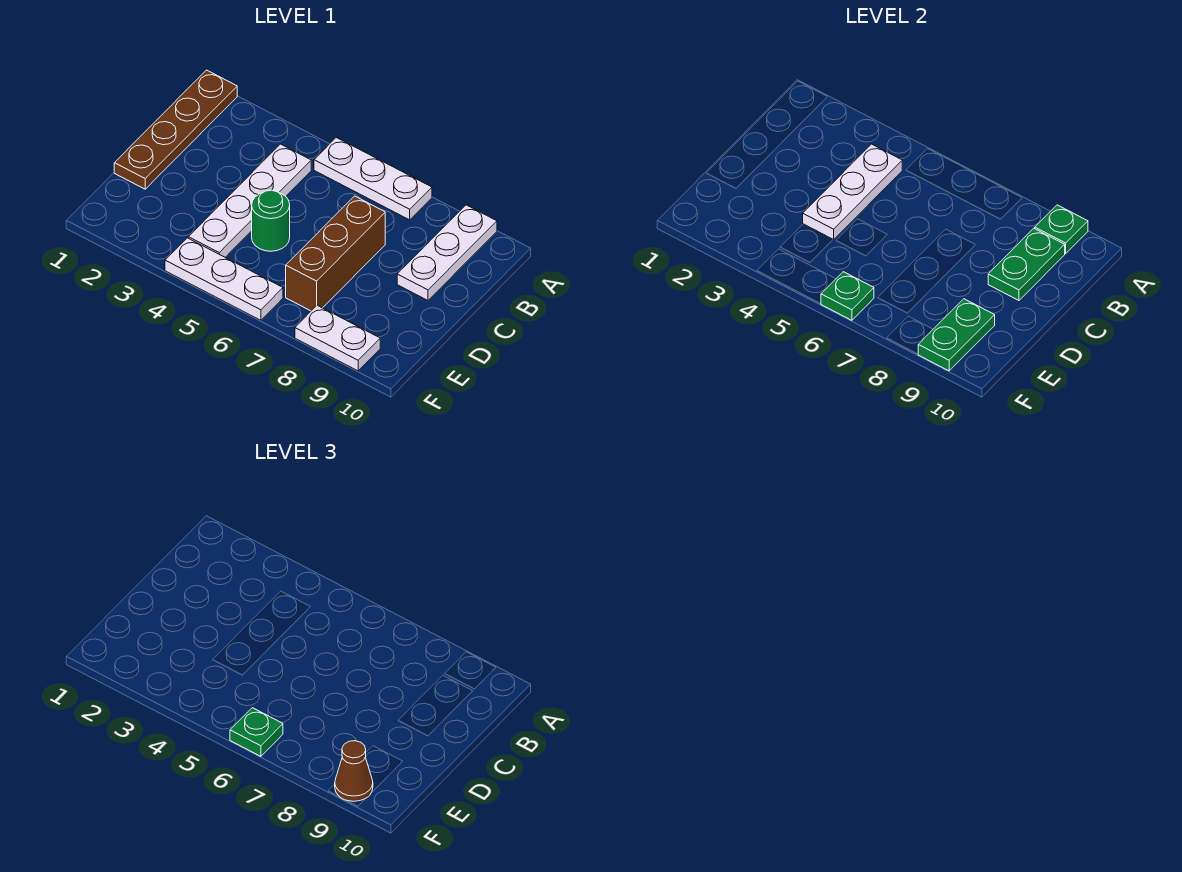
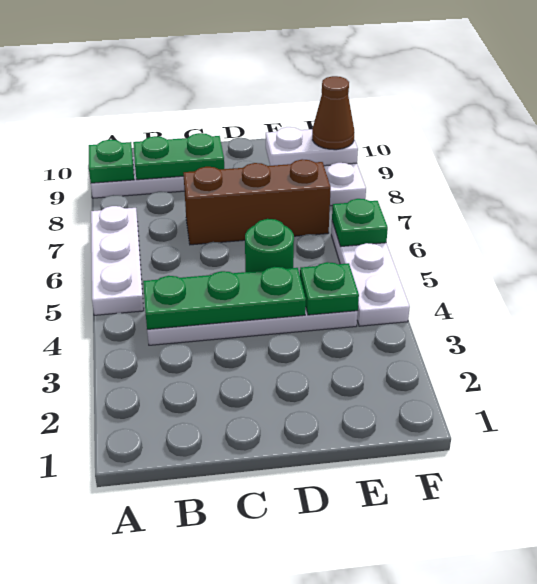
brown 1x4 plate [114,70,237,189] -> none
white 1x3 plate [803,144,902,240] -> green 1x3 plate [143,267,306,329]
green 1x2 plate [918,299,995,371] -> white 1x2 plate [266,127,358,166]
green 1x1 plate [230,708,283,756] -> green 1x1 plate moved to [300,262,359,315]

